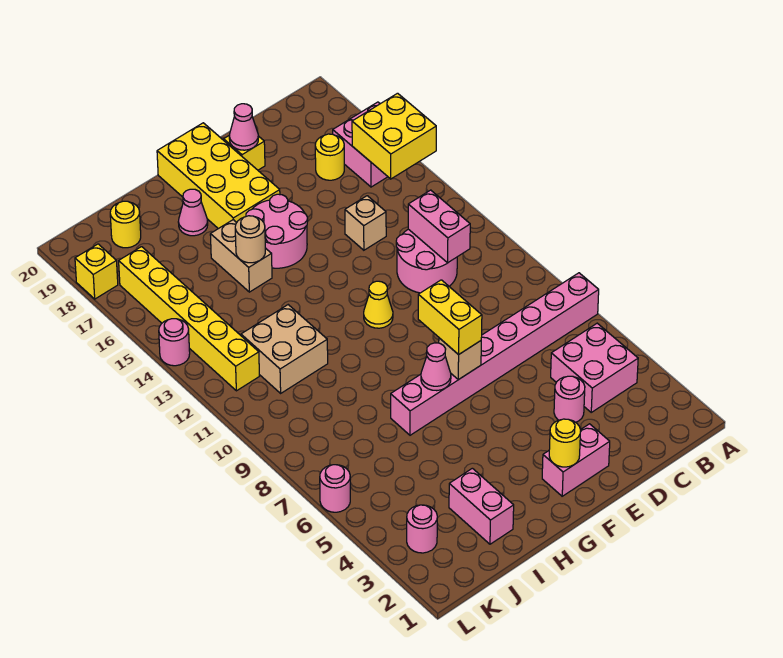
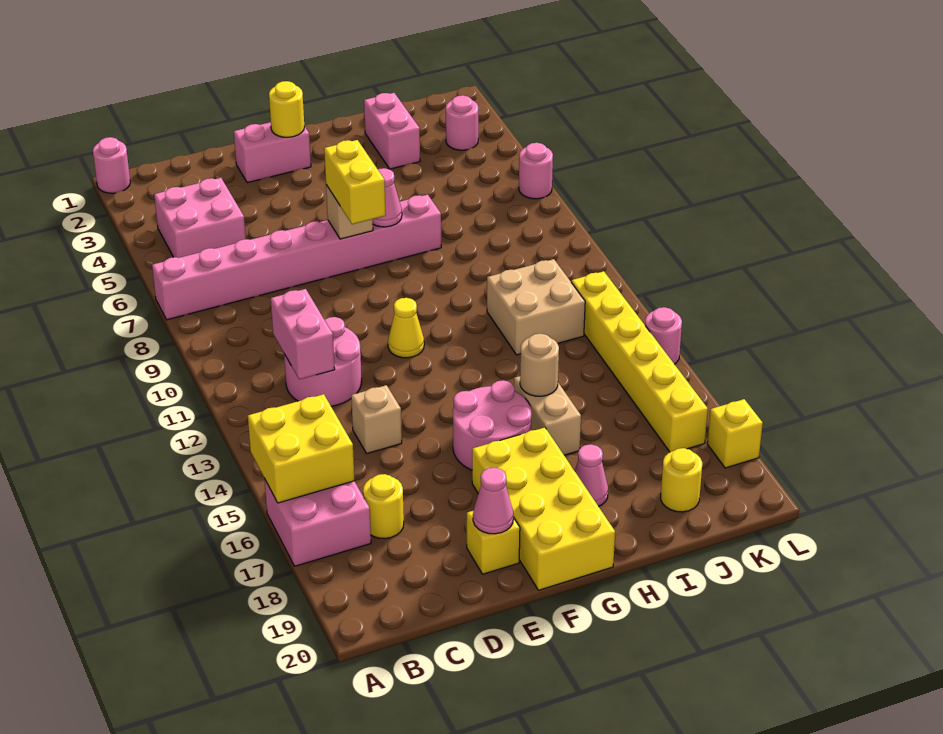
pink 1x1 round brick [554,376,585,422] -> pink 1x1 round brick moved to [93,137,130,193]

